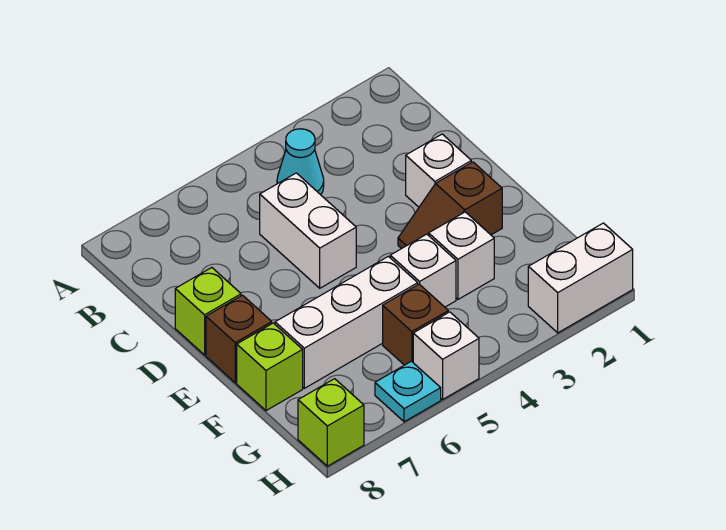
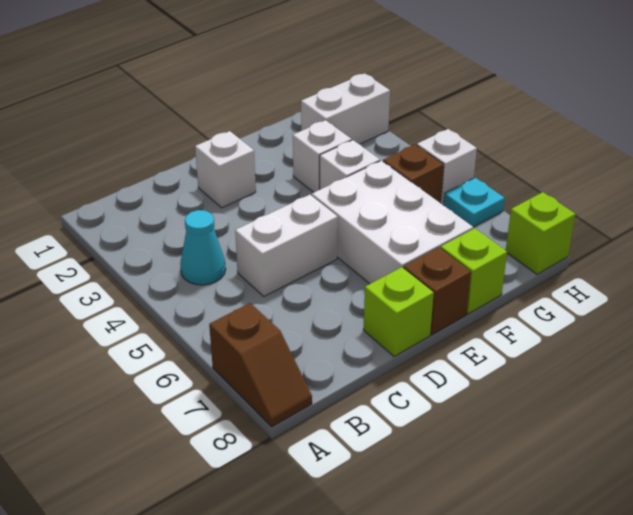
brown 1x2 slope [398,162,502,249] -> brown 1x2 slope moved to [209,303,312,427]
white 1x3 brick [275,256,418,388] -> white 2x3 brick [312,161,473,284]
white 1x2 brick [528,223,633,333] -> white 1x2 brick turned to [301,73,390,144]

